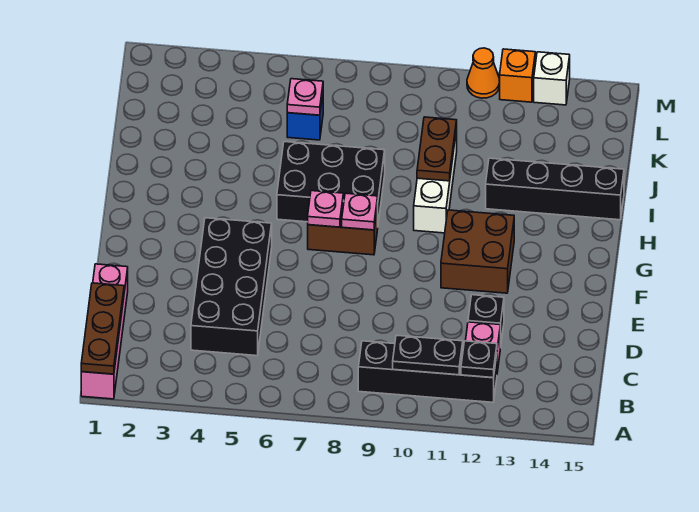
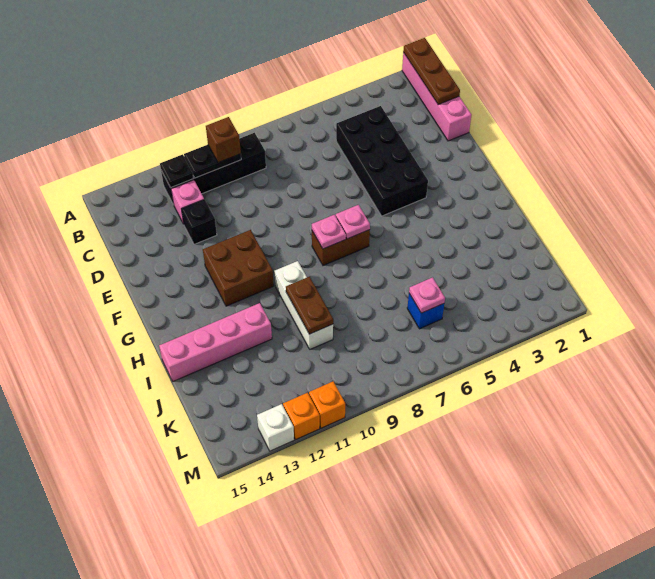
none -> brown 1x1 brick [206,117,241,163]
black 2x3 brick [277,142,385,222] -> none
black 1x4 brick [486,158,624,220] -> pink 1x4 brick [159,303,272,381]
orange 1x1 cone [467,48,500,98] -> orange 1x1 brick [309,381,345,428]

